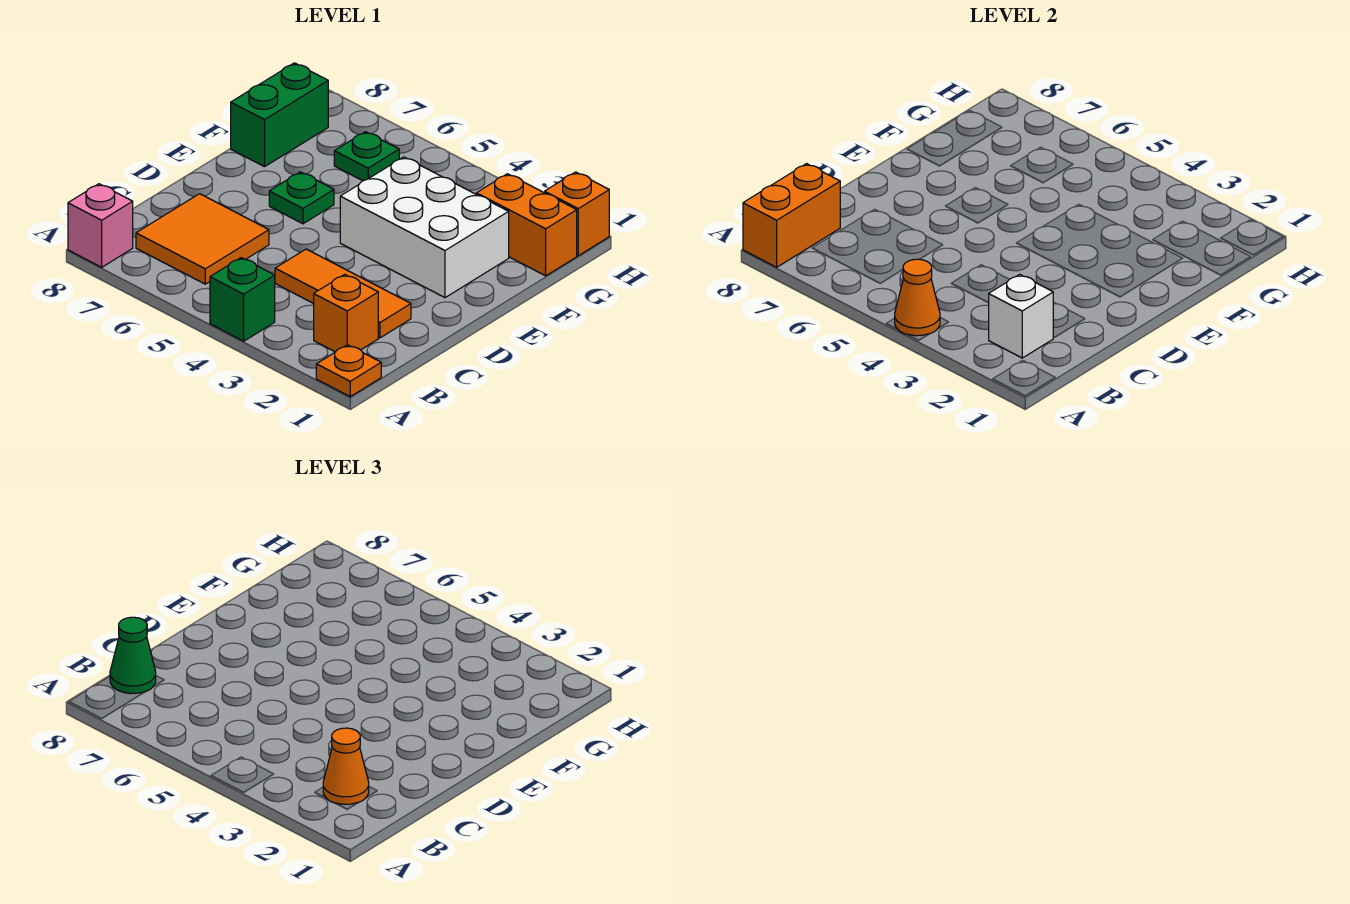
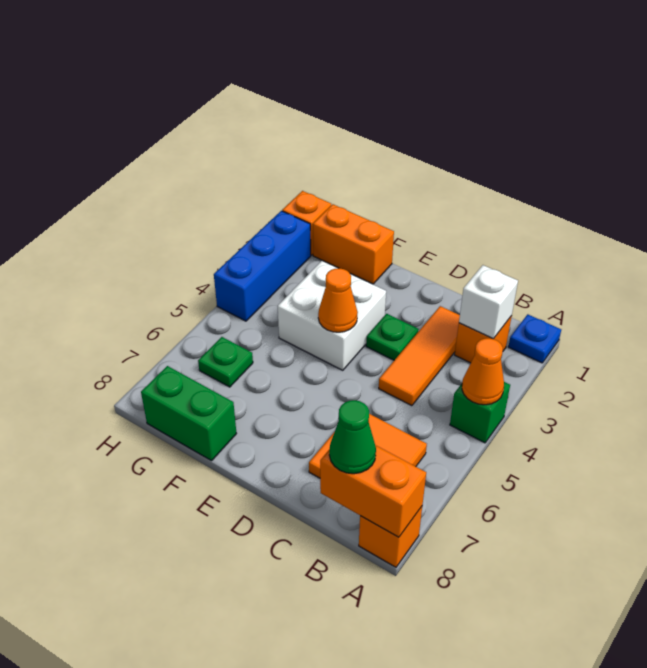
orange 1x1 plate [316,345,381,397] -> blue 1x1 plate [509,314,561,363]
pink 1x1 brick [68,184,133,267] -> orange 1x1 brick [359,507,422,567]
orange 1x1 cone [323,728,369,804] -> orange 1x1 cone moved to [318,268,358,332]
white 2x3 brick [340,157,509,298] -> white 2x2 brick [278,261,386,370]
green 1x1 plate [269,172,334,224] -> green 1x1 plate moved to [366,314,419,360]
orange 1x2 brick [476,174,577,276] -> orange 1x2 brick turned to [313,204,394,284]
none -> blue 1x3 brick [214,211,311,321]

